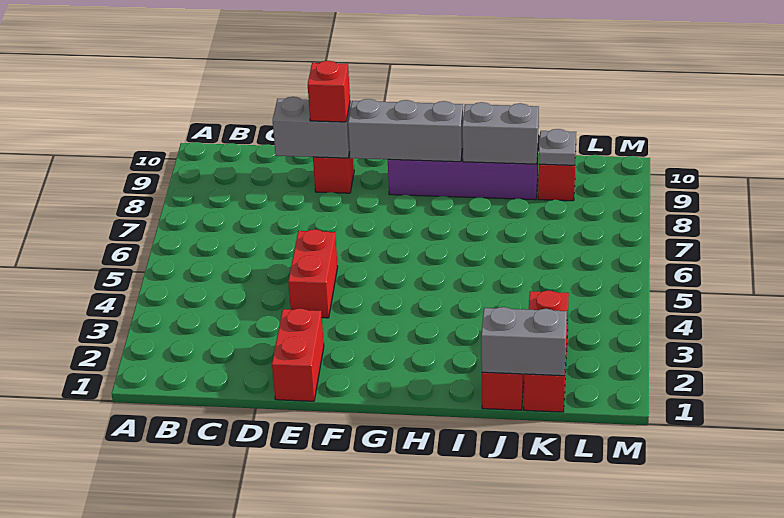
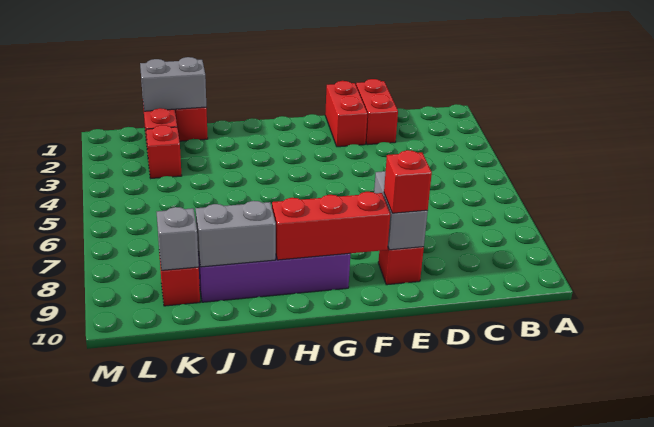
grey 1x2 brick [273,97,351,158] -> grey 1x2 brick turned to [374,171,428,250]
red 1x2 brick [288,229,338,318] -> red 1x2 brick moved to [356,79,398,145]
grey 1x3 brick [348,99,463,162] -> red 1x3 brick [272,192,390,260]
grey 1x1 plate [539,129,576,165] -> grey 1x1 brick [157,207,199,270]

